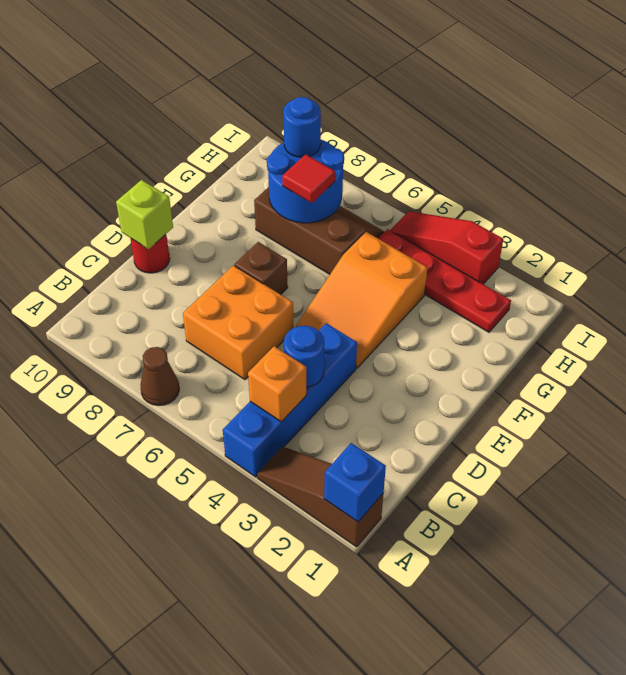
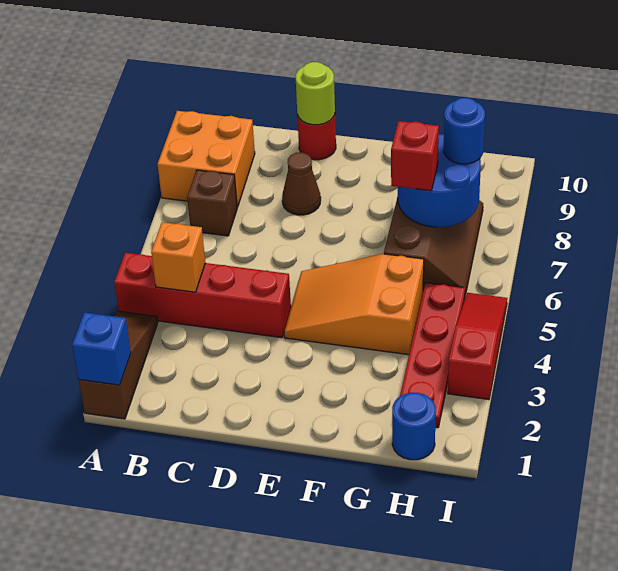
blue 1x4 brick [223,323,357,477] -> red 1x4 brick [114,253,291,338]
brown 1x1 cone [141,347,179,406] -> brown 1x1 cone moved to [282,152,321,215]
blue 1x1 round brick [284,326,324,387] -> blue 1x1 round brick moved to [392,393,436,460]
orange 2x2 brick [183,265,294,380] -> orange 2x2 brick moved to [158,111,255,207]
lime 1x1 brick [116,180,173,249] -> lime 1x1 round brick [296,62,335,125]
brown 1x1 brick [235,242,288,295] -> brown 1x1 brick moved to [187,170,237,236]
red 1x1 tile [282,154,335,203] -> red 1x1 brick [391,121,439,191]

